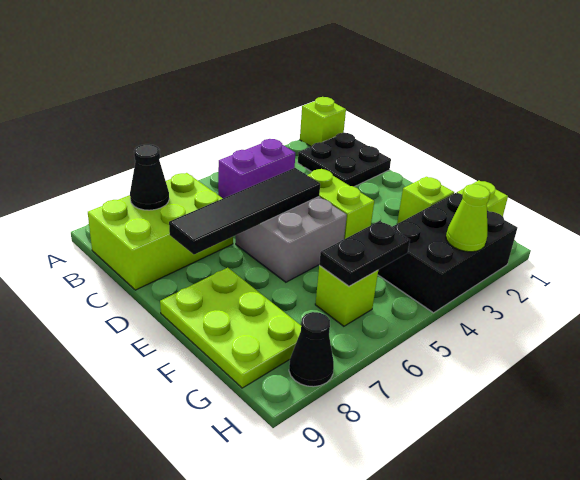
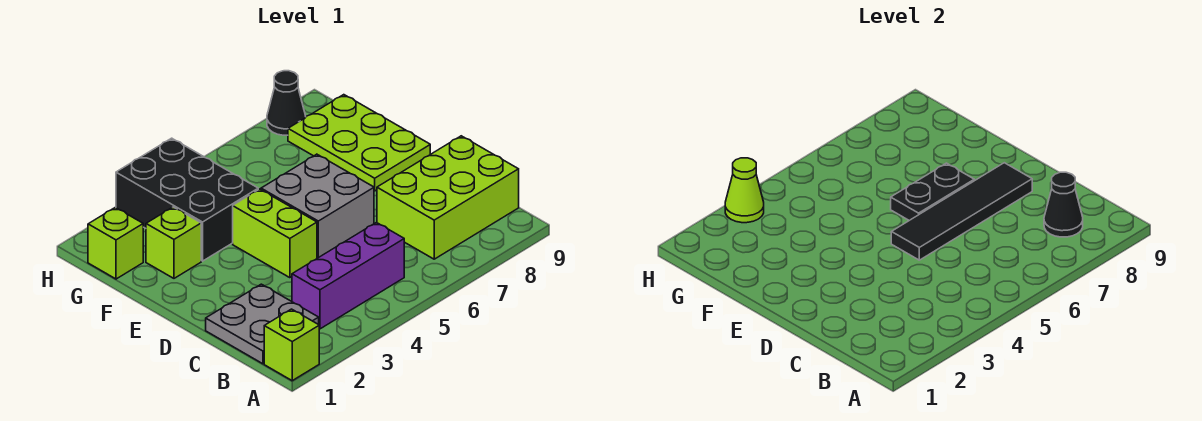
black 2x2 plate [298,133,391,187] -> grey 2x2 plate [206,284,319,364]
purple 1x2 brick [218,139,295,198] -> purple 1x3 brick [292,223,404,329]
black 2x3 brick [378,193,517,313] -> black 2x3 brick turned to [116,138,258,261]
black 1x2 plate [319,221,410,286] -> black 1x2 plate moved to [891,163,974,220]
lime 1x1 brick [315,266,378,326] -> none

